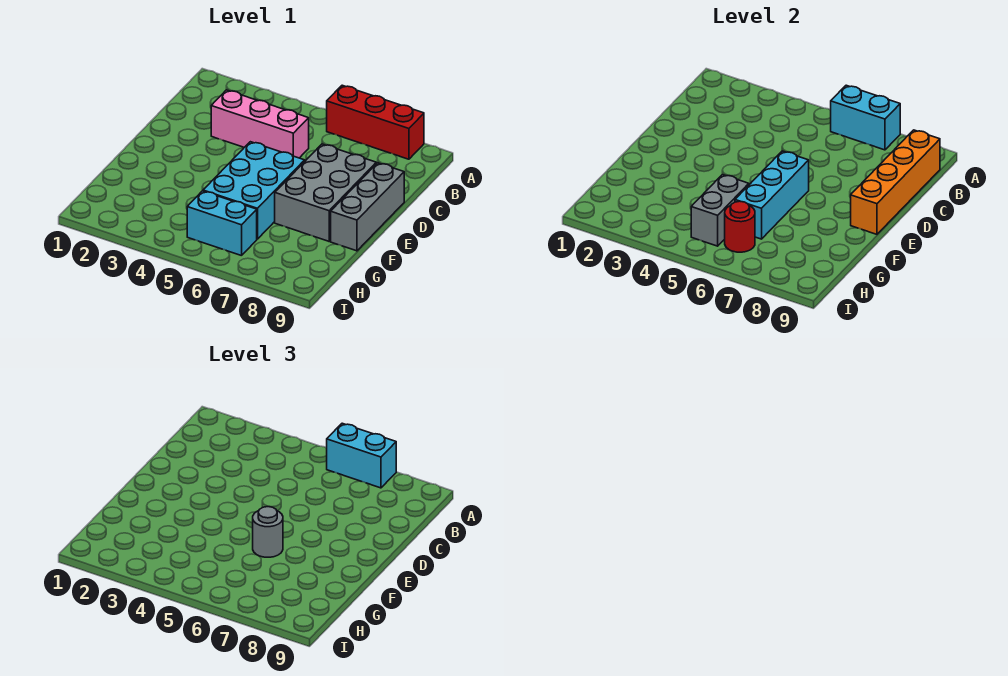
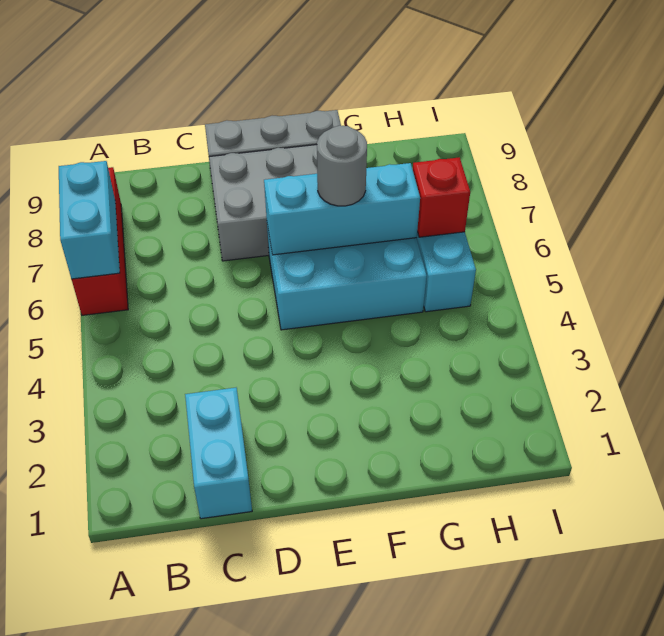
cyan 1x2 brick [327,423,396,488] -> cyan 1x2 brick moved to [185,388,252,519]
orange 1x4 brick [851,130,940,234] -> none
pink 1x3 brick [211,90,309,158] -> none
grey 1x2 brick [691,175,749,246] -> none
red 1x1 round brick [725,201,755,252] -> red 1x1 brick [413,157,470,237]

